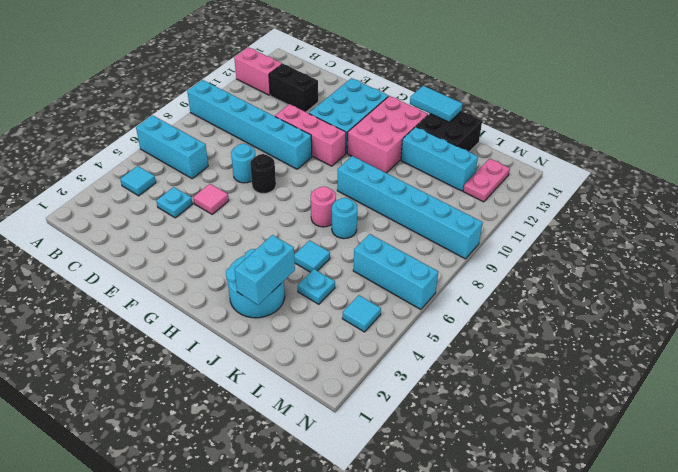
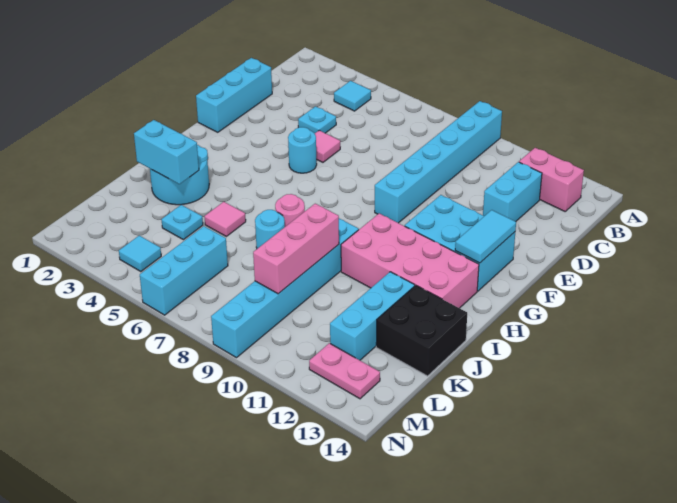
cyan 1x3 brick [136,115,208,179] -> cyan 1x3 brick moved to [196,58,272,132]
pink 1x2 brick [234,47,282,95] -> pink 1x2 brick turned to [519,148,584,211]
black 1x2 brick [269,64,318,112] -> cyan 1x2 brick [483,162,542,222]
cyan 1x1 round brick [231,144,255,183] -> cyan 1x1 round brick moved to [288,127,317,173]
pink 1x3 brick [275,104,346,166] -> pink 1x3 brick moved to [253,204,339,294]
black 1x1 round brick [250,154,276,194] -> none
pink 2x3 brick [347,96,428,173] -> pink 2x4 brick [341,213,479,308]
cyan 1x2 tile [410,86,462,122] -> cyan 1x2 tile moved to [455,210,516,263]
cyan 1x1 tile [294,240,330,272] -> pink 1x1 tile [204,202,246,236]

